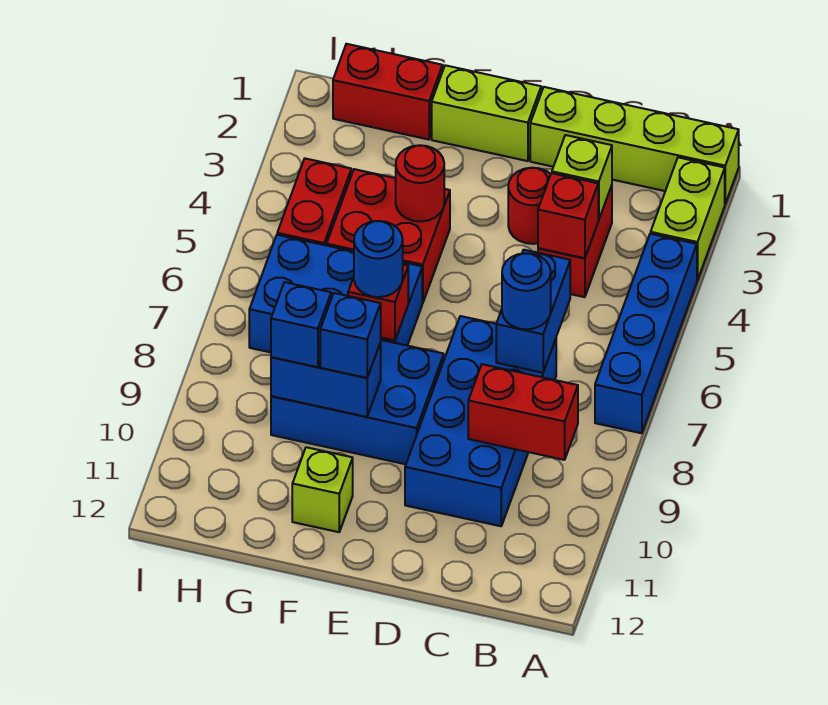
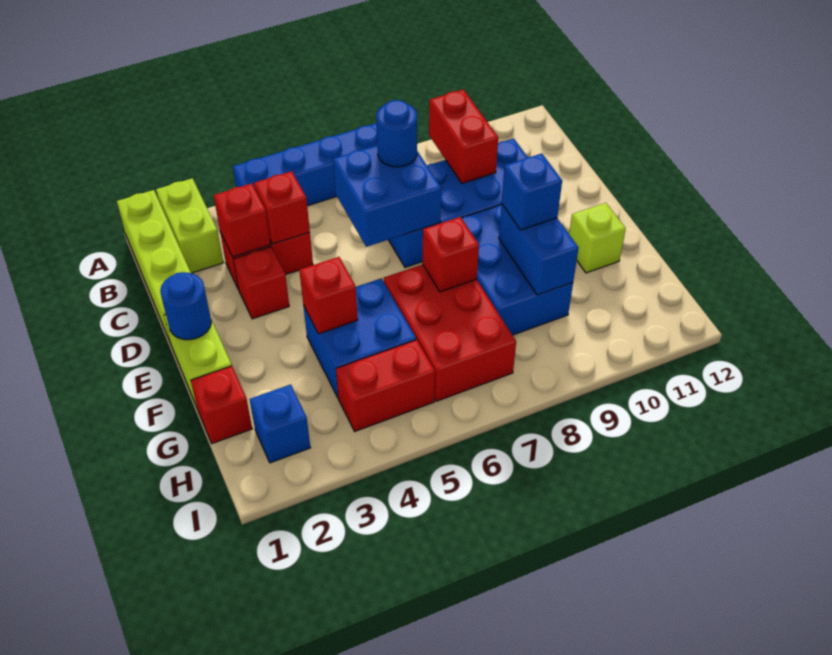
lime 1x2 brick [651,157,725,280] -> lime 1x2 brick turned to [156,178,223,273]
lime 1x1 brick [552,135,612,220] -> red 1x1 brick [213,183,271,257]
blue 1x2 brick [496,250,570,373] -> blue 2x2 brick [333,145,441,247]
red 1x1 round brick [508,168,551,244] -> red 1x1 brick [234,247,289,319]
red 2x2 brick [327,169,450,303] -> blue 2x2 brick [303,278,416,397]
red 1x1 round brick [396,145,444,222] -> red 1x1 brick [299,257,358,334]
blue 2x3 brick [249,235,422,352] -> red 2x3 brick [384,264,516,401]
blue 1x1 round brick [354,221,403,297] -> blue 1x1 round brick moved to [160,272,211,340]
red 1x2 brick [333,44,443,140] -> red 1x1 brick [191,366,252,444]
blue 1x1 brick [271,282,331,367] -> blue 1x1 brick moved to [249,384,310,463]

